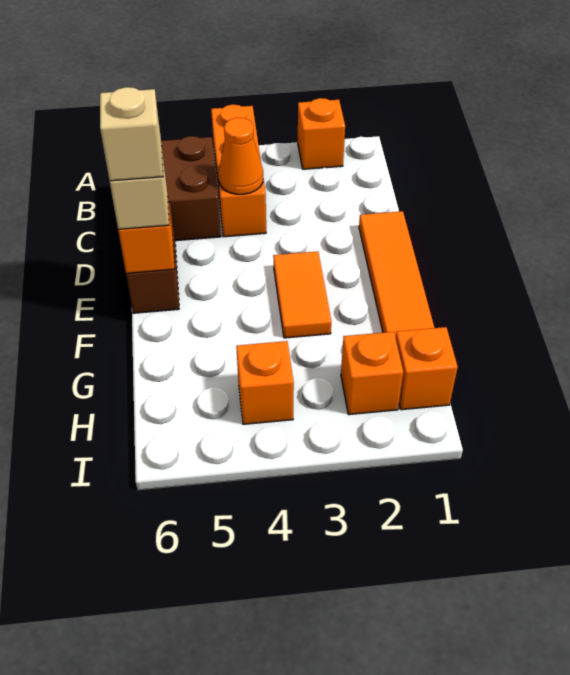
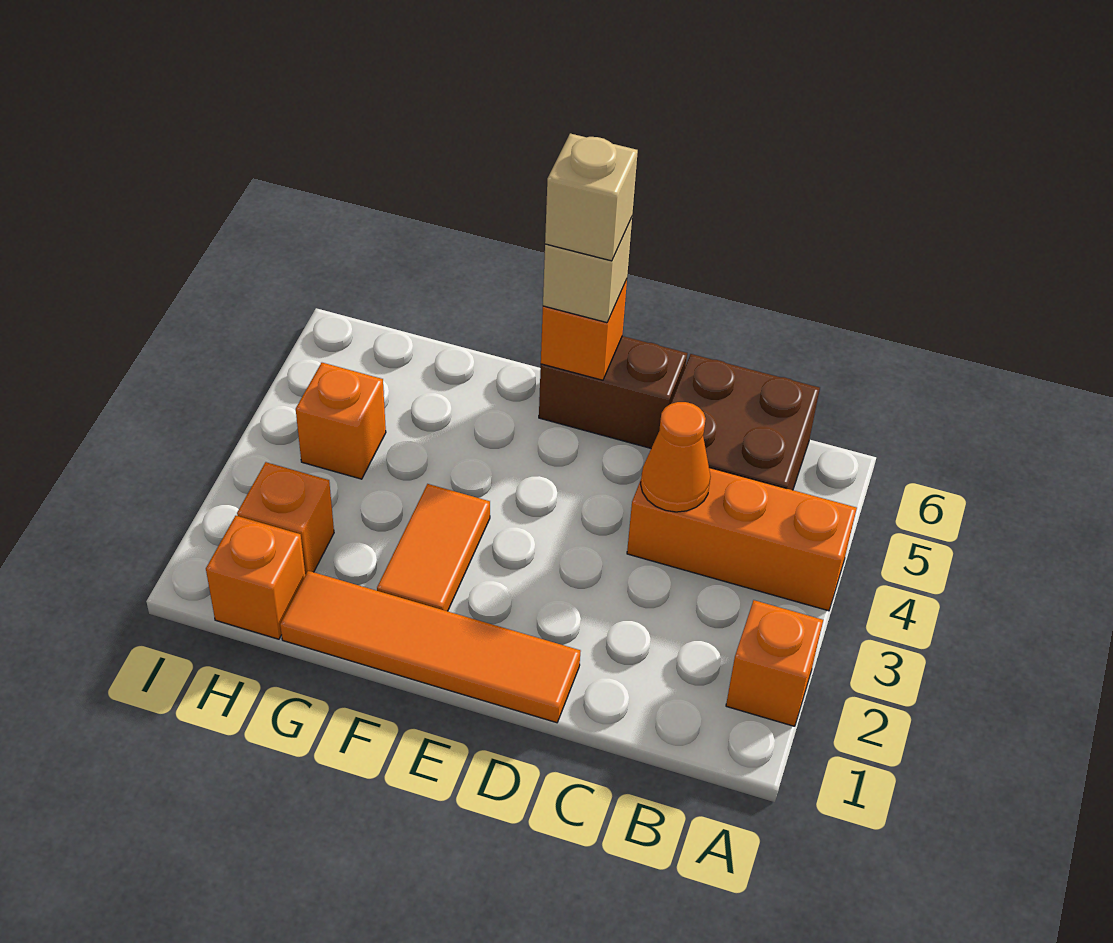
orange 1x2 tile [273,251,331,338] -> orange 1x2 tile turned to [377,484,490,611]

